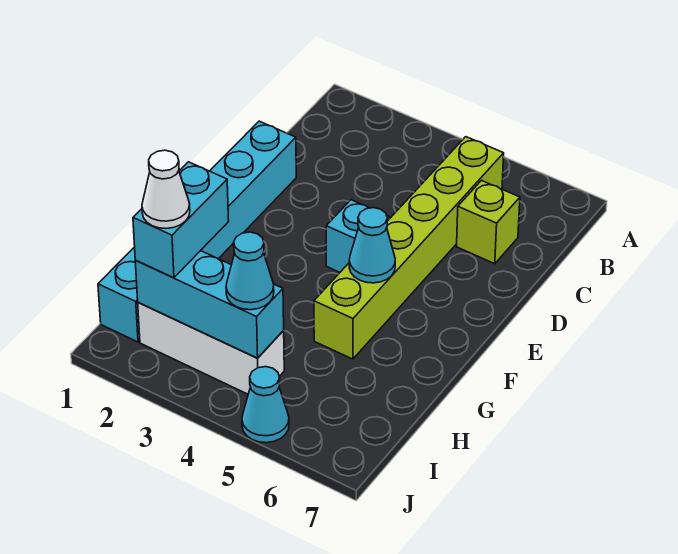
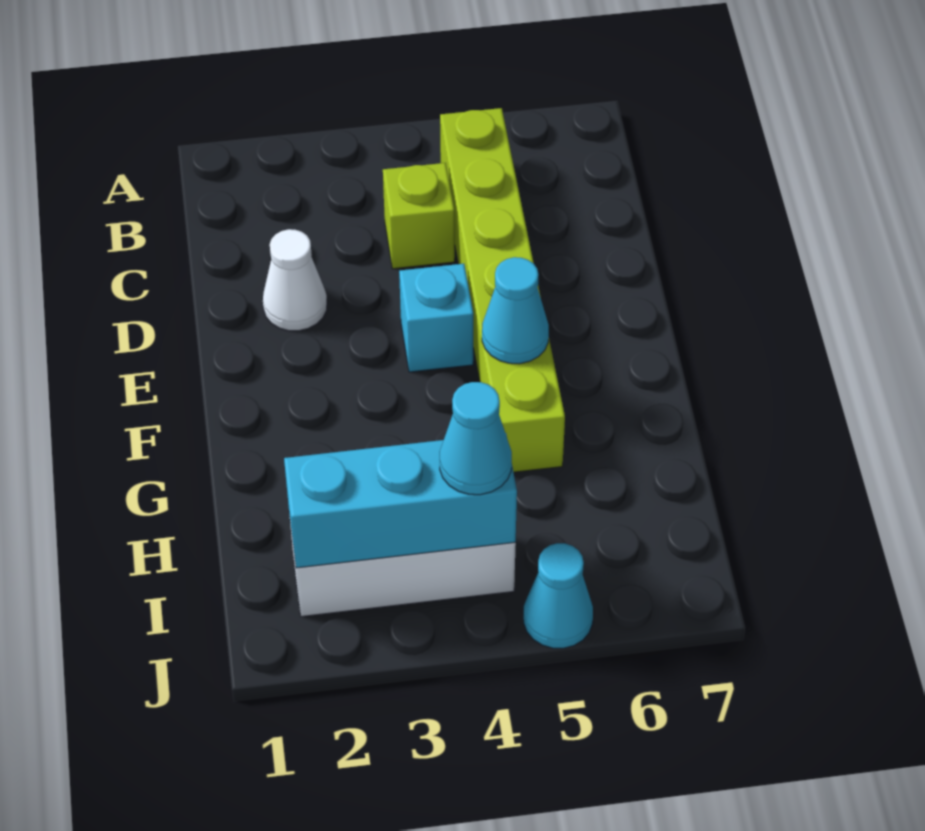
lime 1x1 brick [457,181,520,264] -> lime 1x1 brick moved to [383,163,455,269]
cyan 1x6 brick [98,121,296,342] -> none
cyan 1x2 brick [133,162,229,278] -> none
white 1x1 cone [142,150,190,229] -> white 1x1 cone moved to [263,229,327,331]

